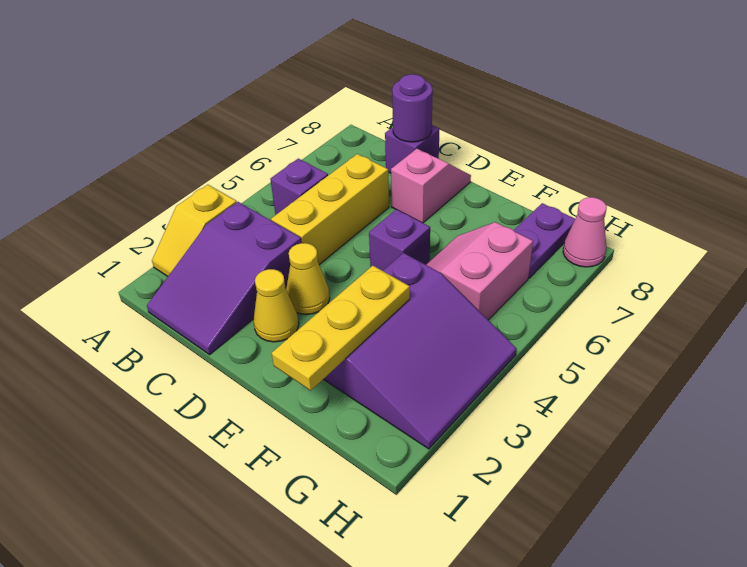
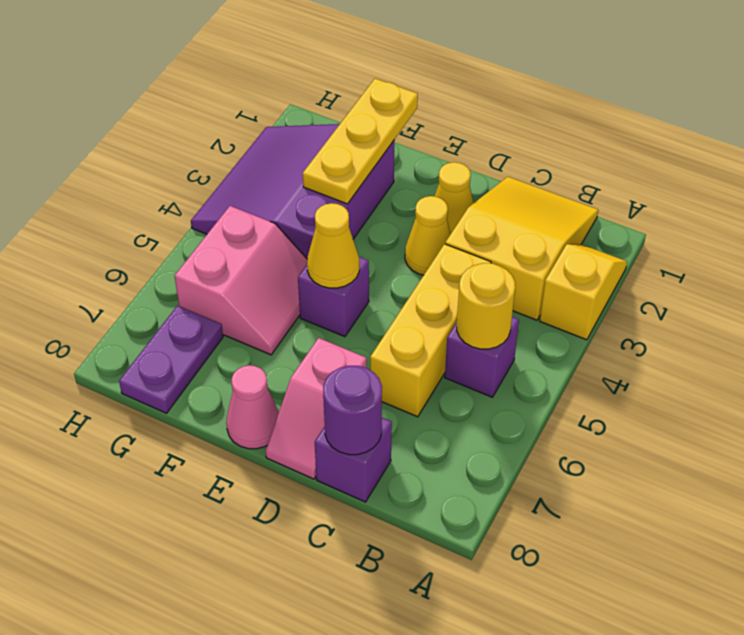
purple 2x3 slope [147,202,301,355] -> yellow 2x3 slope [445,177,598,320]
none -> yellow 1x1 round brick [457,263,515,349]
none -> yellow 1x1 cone [307,203,359,288]
pink 1x1 cone [563,197,607,267] -> pink 1x1 cone moved to [226,365,279,449]

